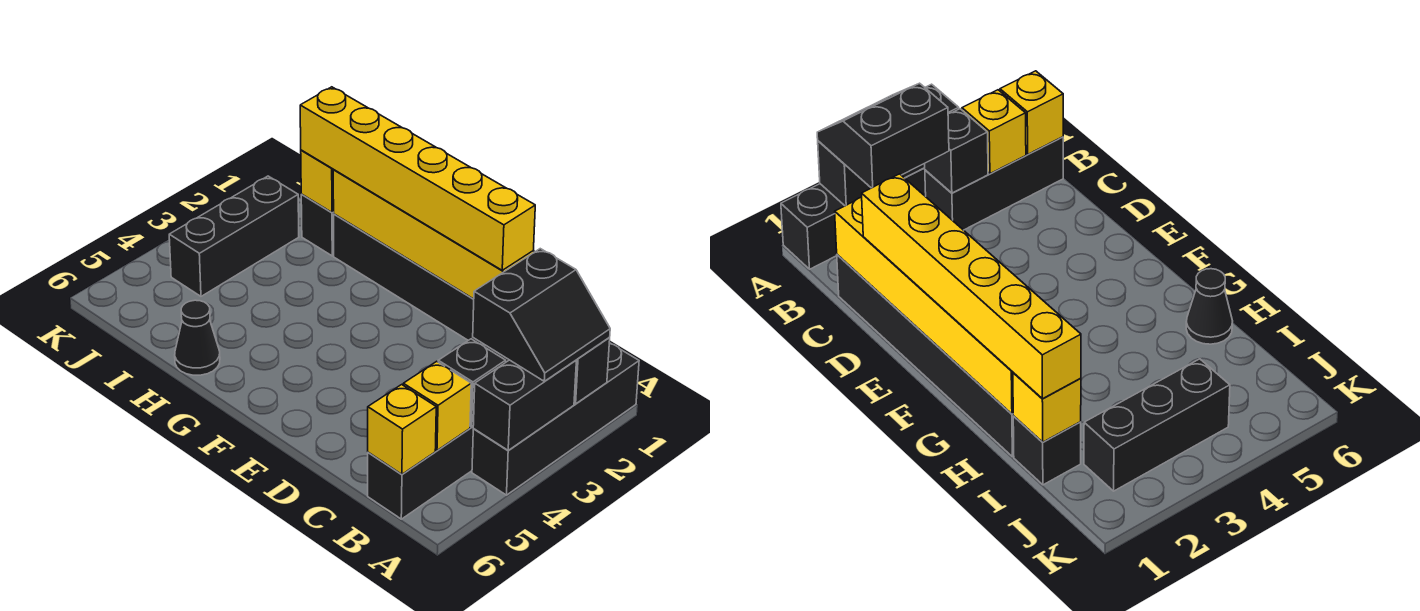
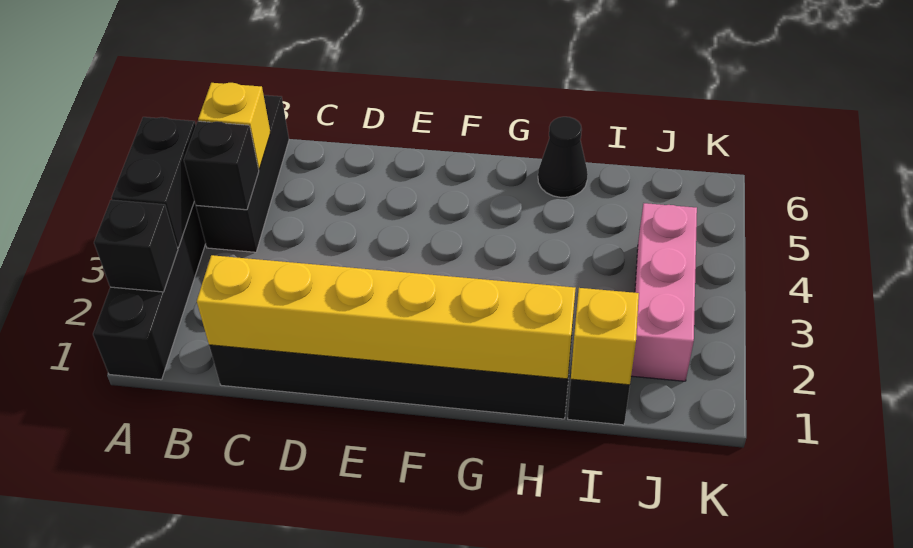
black 2x2 slope [473,249,610,381] -> none
yellow 1x1 brick [368,385,436,474] -> none
yellow 1x6 brick [300,87,535,270] -> none
black 1x3 brick [169,176,299,296] -> pink 1x3 brick [631,203,697,381]

